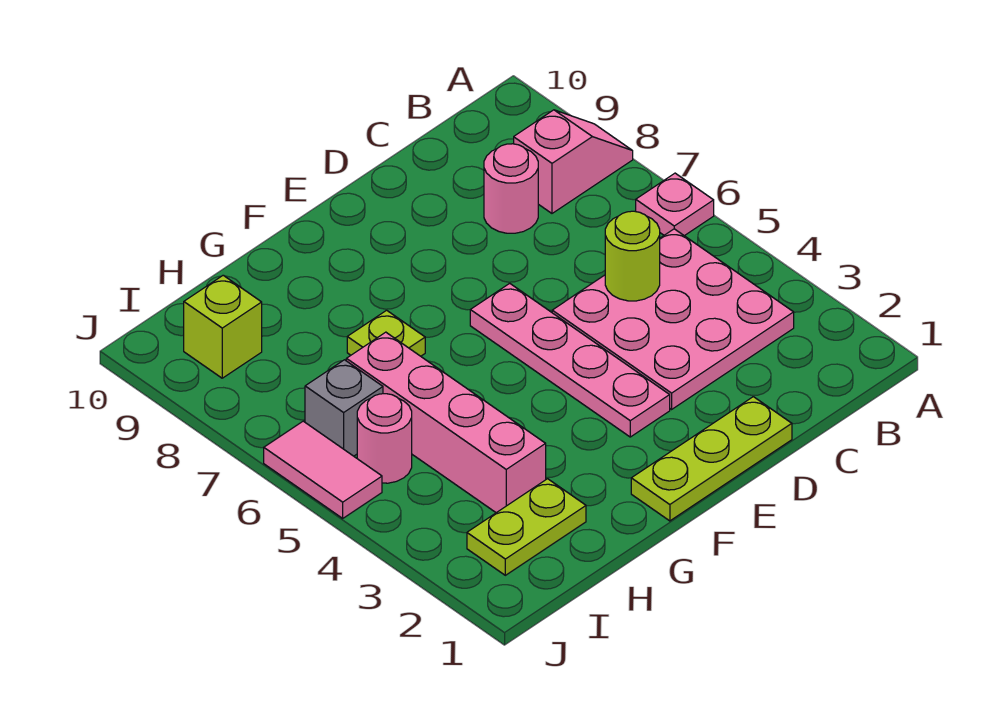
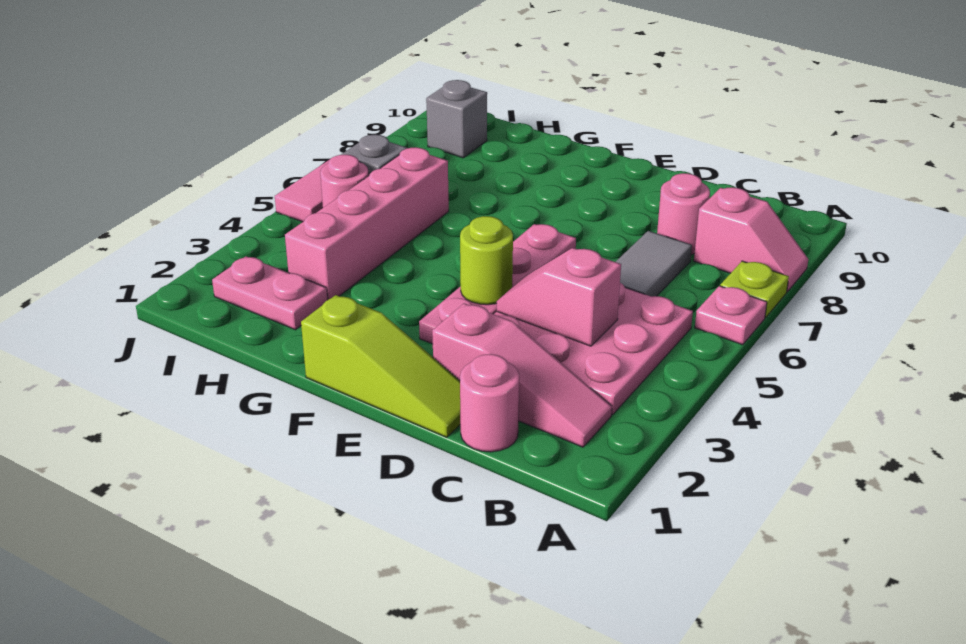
none -> pink 1x3 slope [432,303,612,447]
none -> pink 1x1 round brick [460,354,519,452]
none -> pink 1x2 slope [497,248,621,346]
lime 1x1 round brick [605,211,660,301] -> lime 1x1 round brick moved to [460,216,513,305]
none -> grey 1x2 tile [616,231,692,297]
lime 1x3 plate [631,397,792,521] -> lime 1x3 slope [301,295,460,437]
lime 1x1 plate [347,310,425,356] -> lime 1x1 plate moved to [720,261,789,318]
lime 1x2 plate [467,479,586,575] -> pink 1x2 plate [212,256,328,330]
lime 1x1 brick [184,275,262,378] -> grey 1x1 brick [426,80,487,158]

